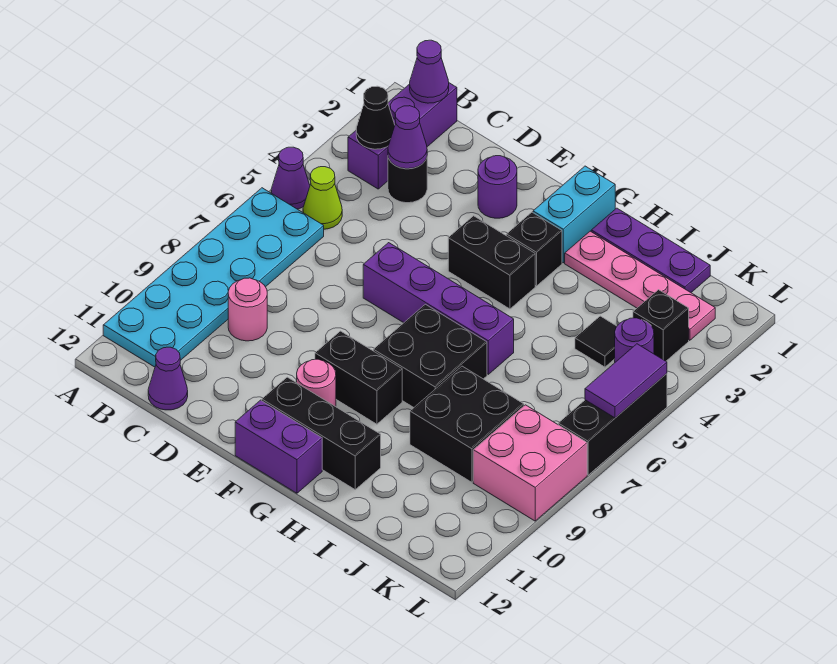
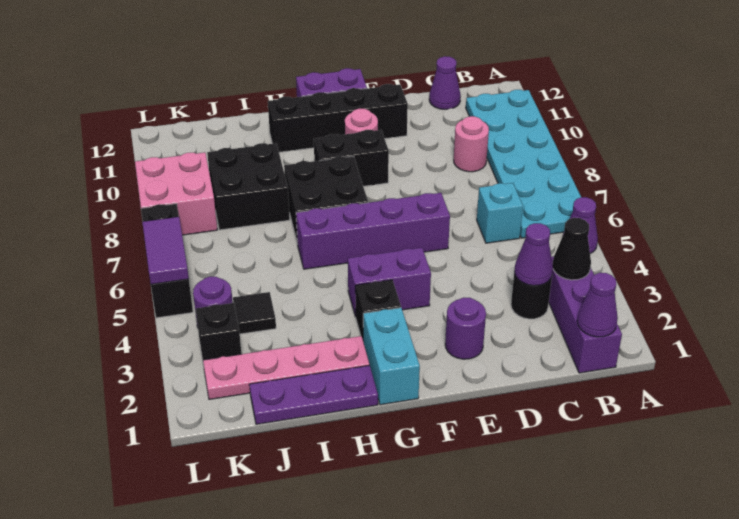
lime 1x1 cone [303,167,342,229] -> none
none -> cyan 1x1 brick [477,183,523,243]
black 1x2 brick [448,216,535,309] -> purple 1x2 brick [348,248,431,317]
black 1x3 brick [262,377,381,489] -> black 1x4 brick [268,84,408,152]

